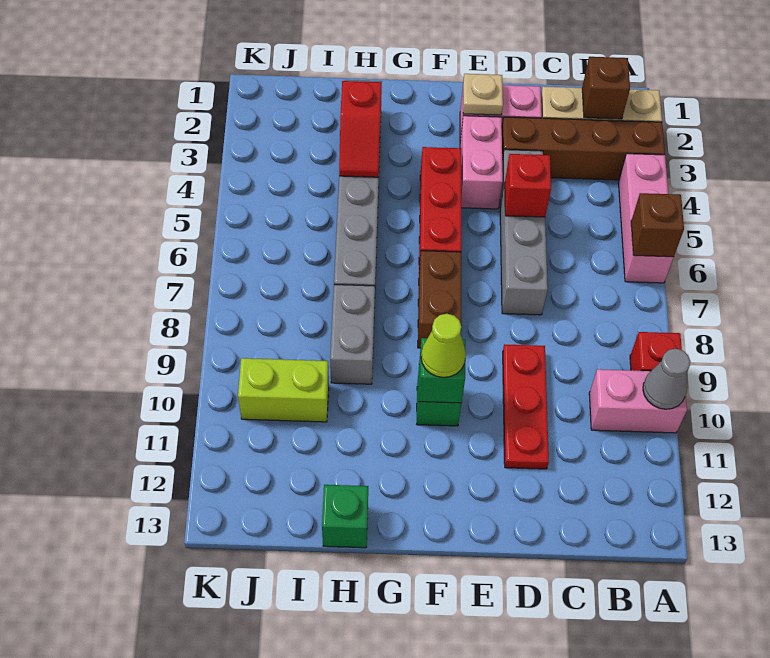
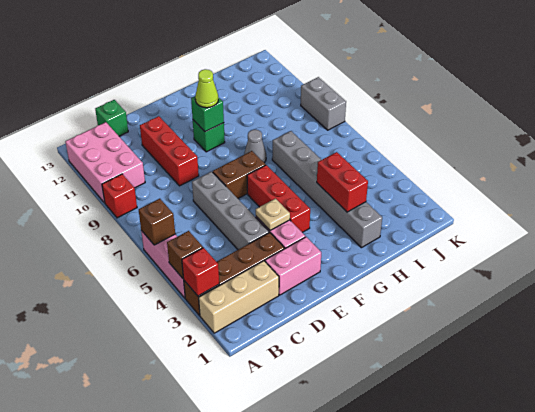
pink 1x2 brick [589,369,687,433] -> pink 2x3 brick [65,122,145,203]
grey 1x1 cone [643,349,690,409] -> grey 1x1 cone moved to [244,130,266,163]
brown 1x1 brick [582,57,630,119] -> brown 1x1 brick moved to [167,231,203,278]
red 1x1 brick [505,154,551,217] -> red 1x1 brick moved to [182,248,219,296]
red 1x3 plate [503,344,549,469] -> red 1x3 brick [140,116,199,186]
tan 1x1 plate [463,74,503,115] -> tan 1x1 plate moved to [256,199,290,231]
brown 1x2 brick [418,251,461,348] -> brown 1x2 brick turned to [213,151,266,198]
red 1x2 slope [339,81,382,177] -> red 1x2 brick [317,152,368,212]
grey 1x2 brick [330,285,375,384] -> grey 1x2 brick moved to [301,77,346,130]
green 1x1 brick [322,485,368,548] -> green 1x1 brick moved to [95,100,128,136]
lime 1x2 brick [238,358,329,422] -> none

